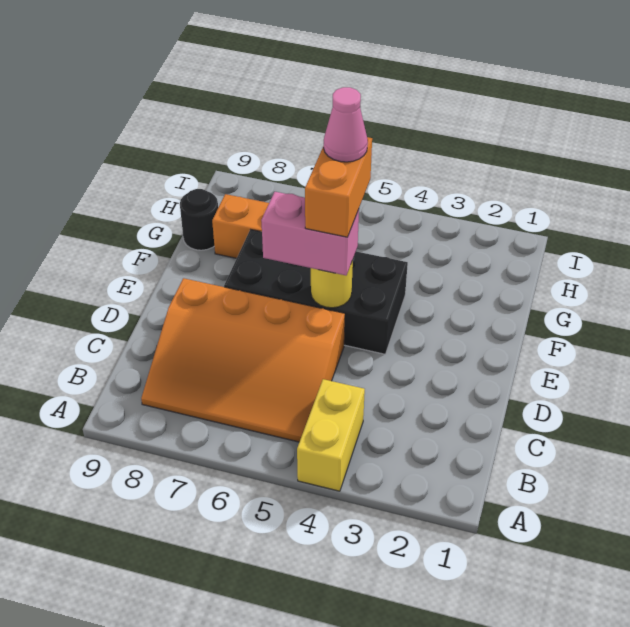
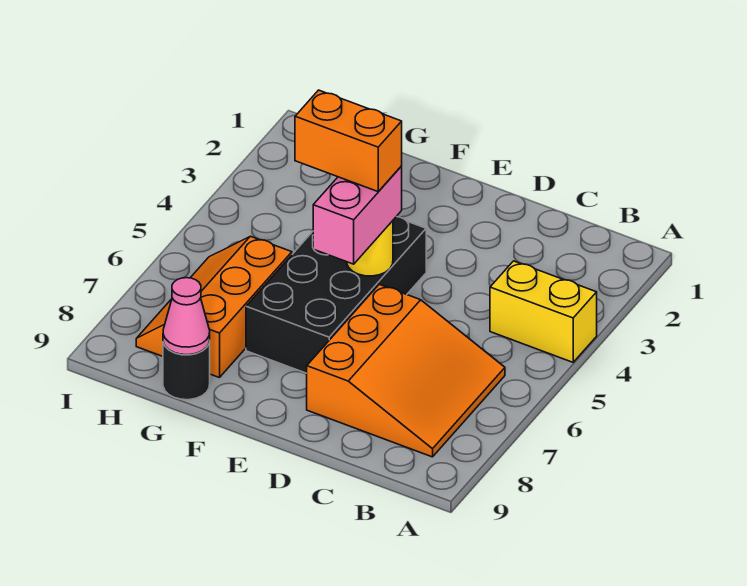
orange 3x4 slope [141,278,345,442] -> orange 3x3 slope [307,284,505,457]
pink 1x1 cone [324,87,368,162] -> pink 1x1 cone moved to [163,278,210,355]

